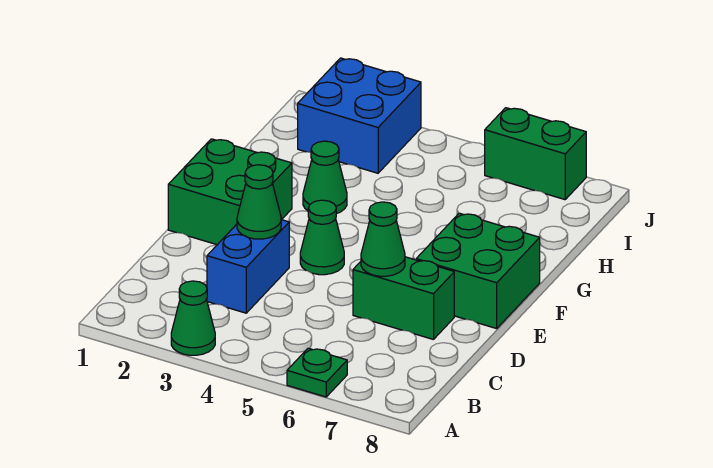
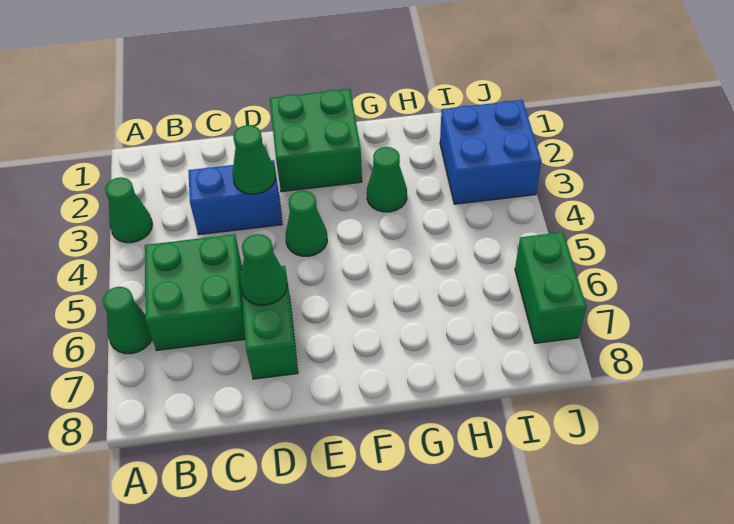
green 1x1 plate [287,348,347,397] -> green 1x1 cone [103,287,152,354]
green 2x2 brick [416,213,540,329] -> green 2x2 brick moved to [145,234,245,351]

